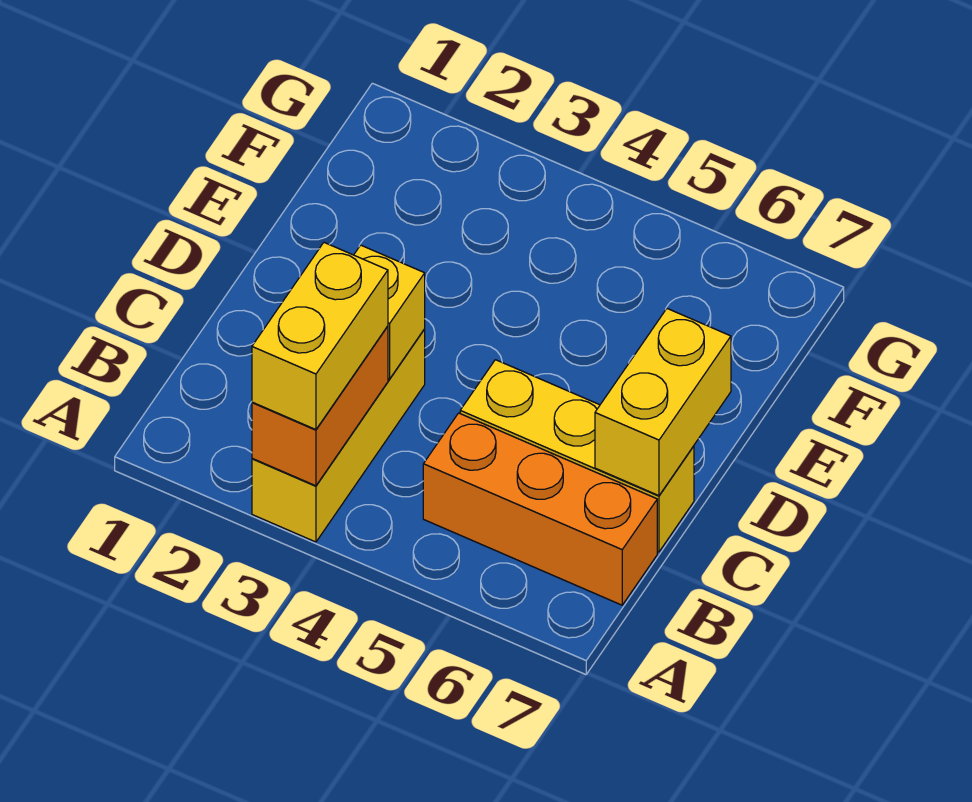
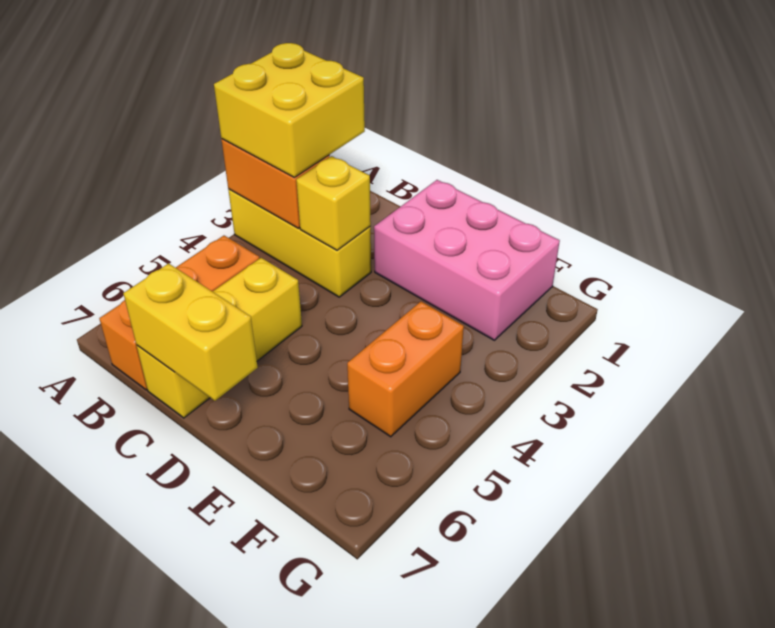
yellow 1x2 brick [252,243,388,430] -> yellow 2x2 brick [214,43,365,177]
none -> pink 2x3 brick [374,180,560,340]
none -> orange 1x2 brick [347,302,464,437]

